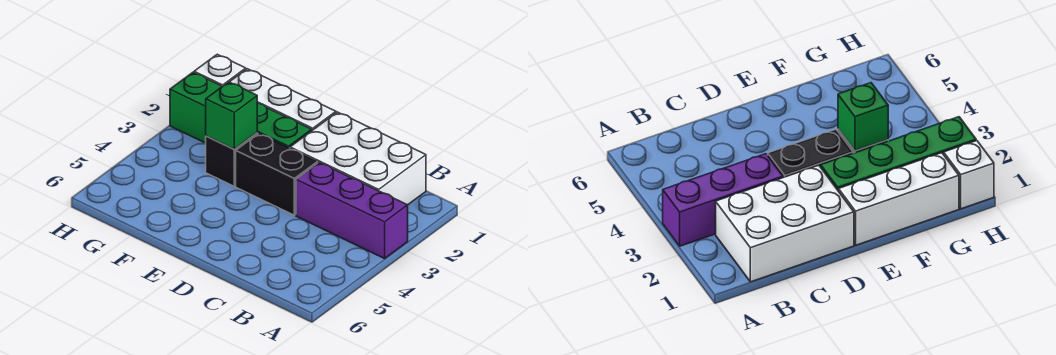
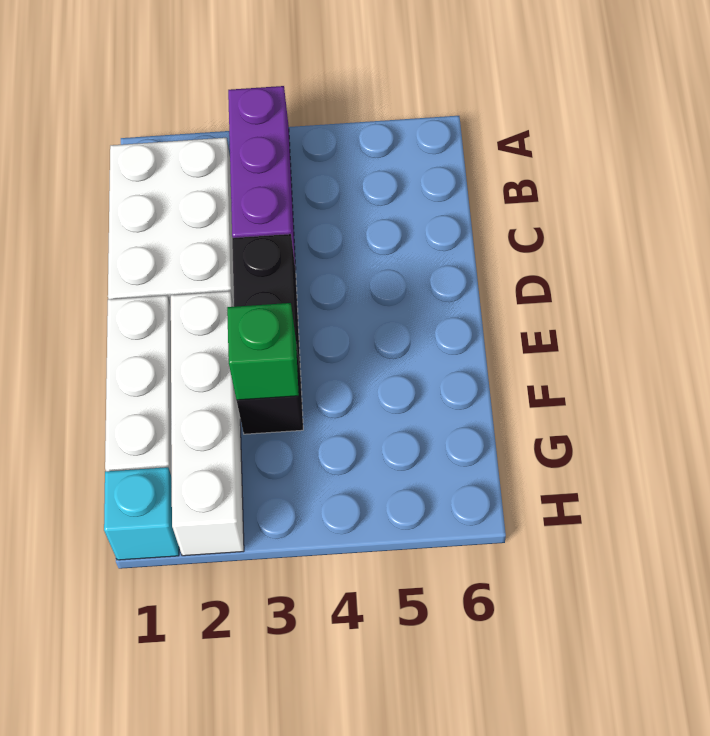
green 1x4 brick [170,72,312,148] -> white 1x4 brick [171,291,244,556]
white 1x1 brick [194,54,246,86] -> cyan 1x1 brick [104,467,179,560]

